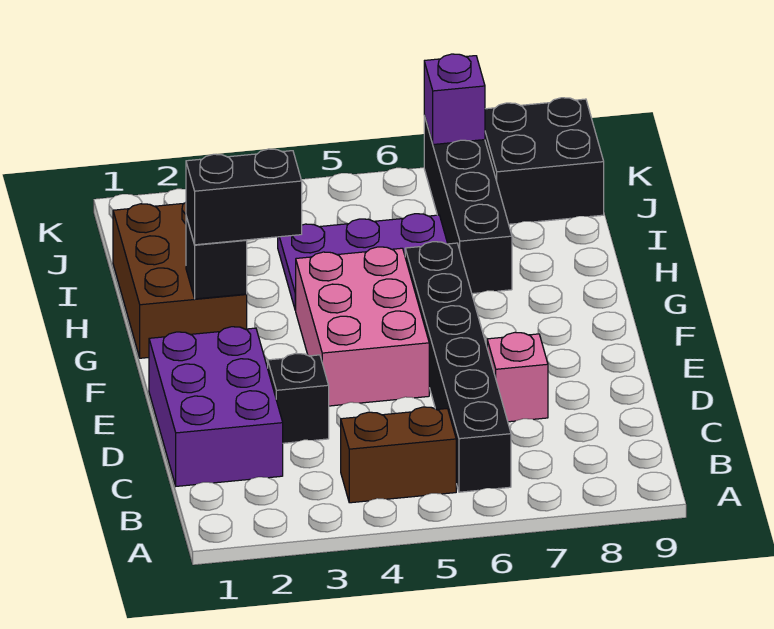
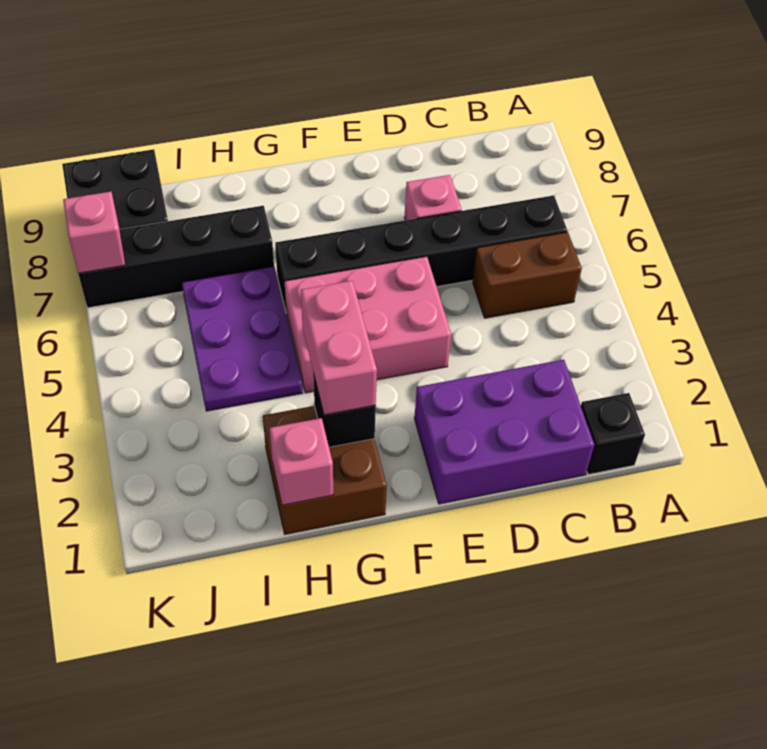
brown 1x2 brick [341,407,456,503] -> brown 1x2 brick turned to [473,232,582,318]
black 1x1 brick [268,353,329,443] -> black 1x1 brick moved to [581,393,645,474]
brown 2x3 brick [113,202,247,358] -> brown 2x2 brick [263,406,387,534]
black 1x2 brick [186,149,302,245] -> pink 1x2 brick [301,281,377,415]
none -> pink 1x1 brick [270,418,333,505]
purple 1x1 brick [424,54,485,145] -> pink 1x1 brick [63,192,125,274]

